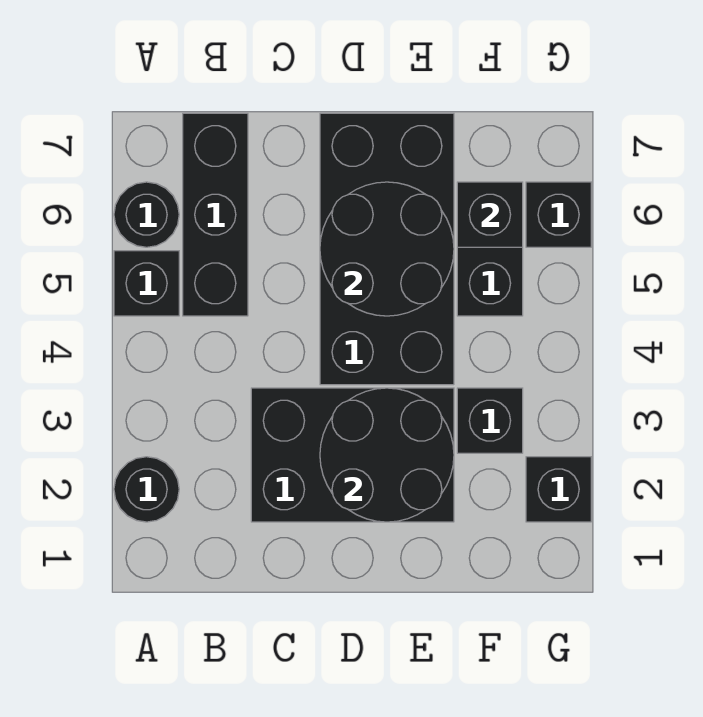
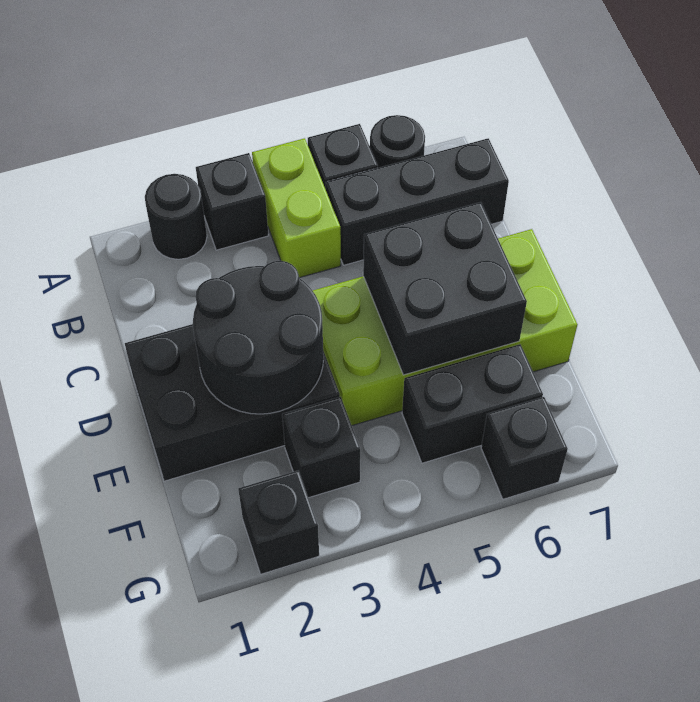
none -> lime 1x2 brick [252,138,341,278]
black 2x3 brick [251,388,454,522] -> black 2x3 brick turned to [125,324,340,481]
black 2x4 brick [320,113,454,385] -> lime 2x4 brick [313,229,577,425]
black 2x2 round brick [320,182,454,316] -> black 2x2 brick [363,202,527,375]
black 1x1 brick [457,182,523,247] -> black 1x1 brick moved to [196,153,269,250]

